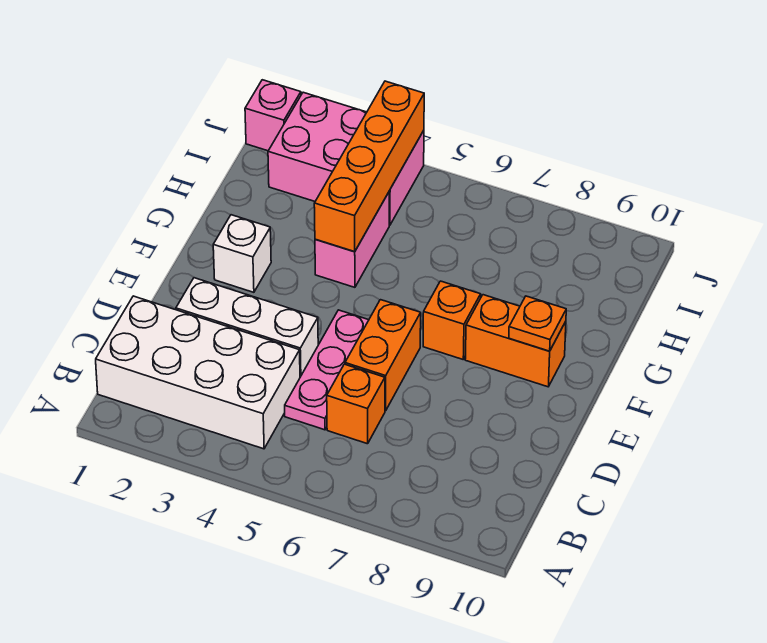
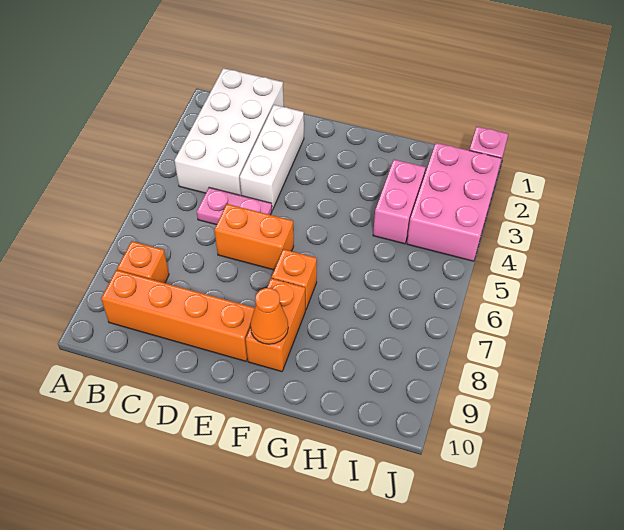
pink 1x3 plate [285,310,369,430] -> pink 1x2 plate [197,187,272,225]
orange 1x1 brick [327,364,385,444] -> orange 1x1 brick moved to [117,241,169,283]
white 1x1 brick [213,215,271,292] -> none
orange 1x1 plate [509,296,566,351] -> orange 1x1 cone [250,288,288,344]
pink 1x2 brick [315,192,389,287] -> pink 1x2 brick turned to [373,160,426,244]
orange 1x4 brick [314,81,424,252] -> orange 1x4 brick moved to [101,270,255,361]

